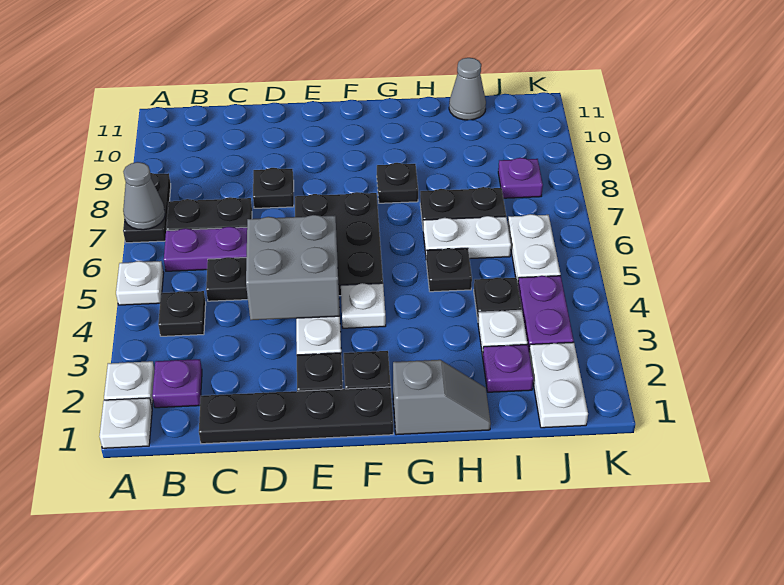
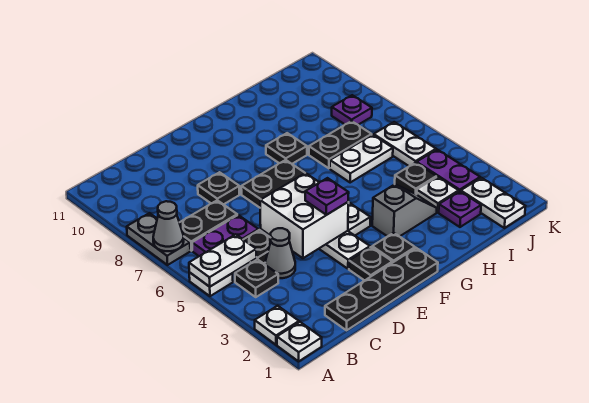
none -> white 1x2 plate [189,234,256,287]
black 1x2 plate [123,173,171,243] -> grey 1x2 plate [127,213,190,265]
purple 1x1 plate [152,359,202,408] -> purple 1x1 plate moved to [305,178,349,215]
grey 2x2 brick [246,215,340,320] -> white 2x2 brick [260,173,348,258]
grey 1x2 slope [393,360,491,435] -> grey 1x2 slope moved to [372,184,437,237]
black 1x1 plate [426,248,472,292] -> none
grey 1x1 cone [449,58,486,120] -> grey 1x1 cone moved to [265,228,295,278]

